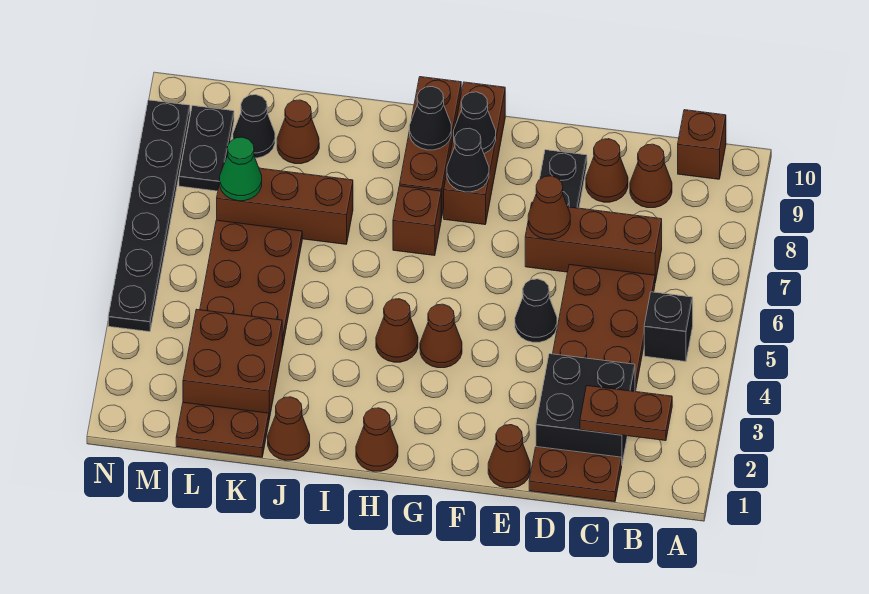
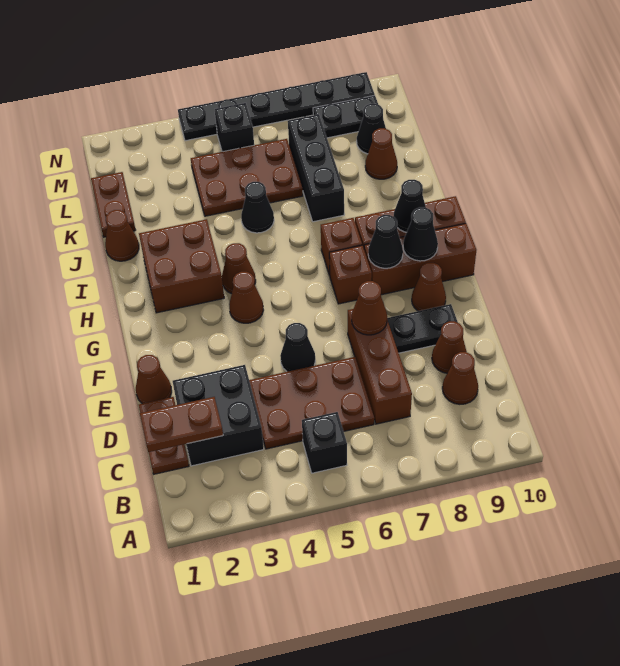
brown 1x2 plate [580,386,672,441] -> brown 1x2 plate turned to [140,397,223,452]
brown 1x1 brick [678,110,726,179] -> brown 1x1 brick moved to [329,245,372,304]
brown 1x1 cone [356,408,398,471] -> brown 1x1 cone moved to [412,263,446,311]
none -> black 1x1 cone [241,182,274,233]
brown 1x3 brick [217,164,353,244] -> black 1x3 brick [288,114,344,222]
brown 2x2 brick [183,309,282,419] -> brown 2x2 brick moved to [139,219,224,313]
green 1x1 cone [220,137,262,201] -> none
none -> black 1x1 brick [215,103,254,152]

